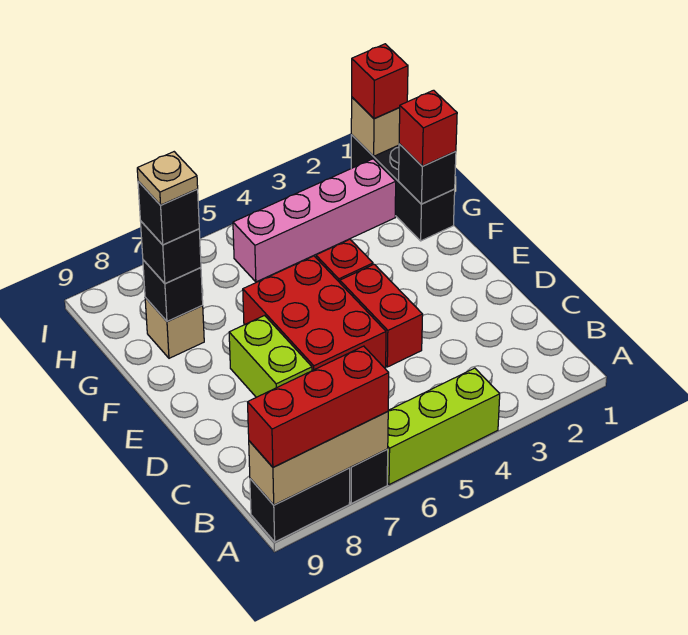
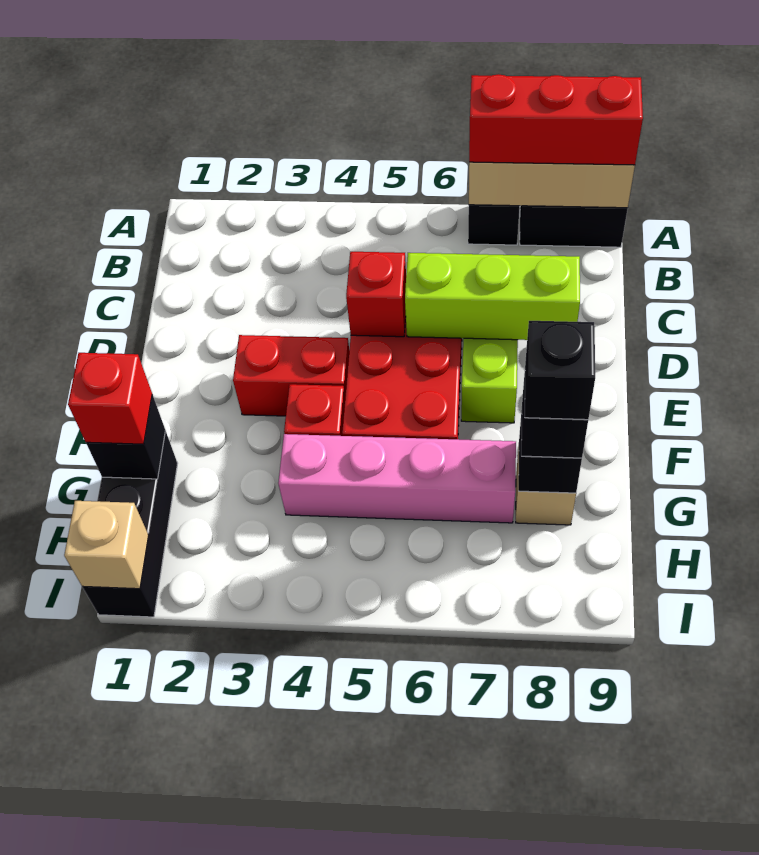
lime 1x3 brick [387,368,500,485] -> lime 1x3 brick moved to [405,253,580,340]
red 1x2 brick [340,264,423,367] -> red 1x2 brick turned to [233,335,349,416]
tan 1x1 plate [137,152,198,205] -> none
pink 1x4 brick [233,159,396,282] -> pink 1x4 brick moved to [278,434,516,523]
red 1x1 brick [352,44,408,119] -> red 1x1 brick moved to [346,252,406,337]

